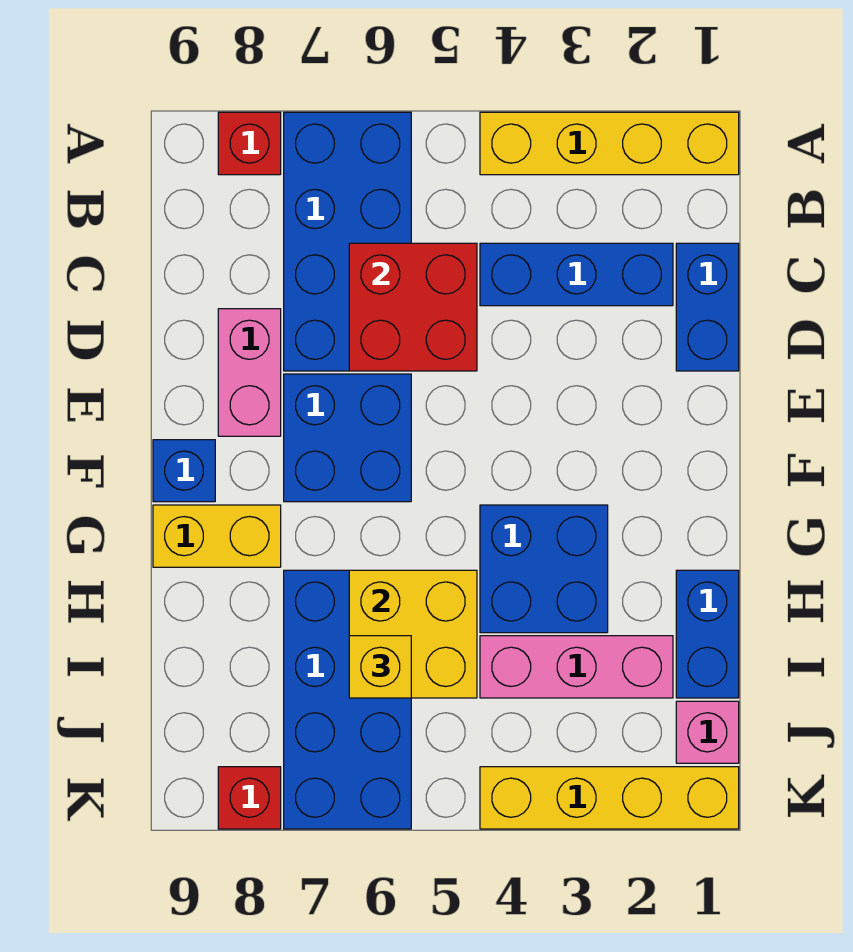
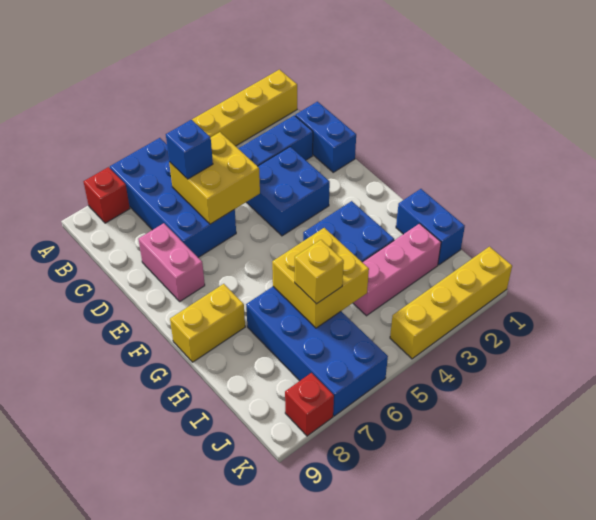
red 2x2 brick [349,243,477,371] -> yellow 2x2 brick [169,132,260,224]
blue 2x2 brick [284,374,411,502] -> blue 2x2 brick moved to [246,147,330,236]
blue 1x1 brick [153,440,215,502] -> blue 1x1 brick moved to [166,120,213,179]
pink 1x1 brick [676,701,739,763] -> none

